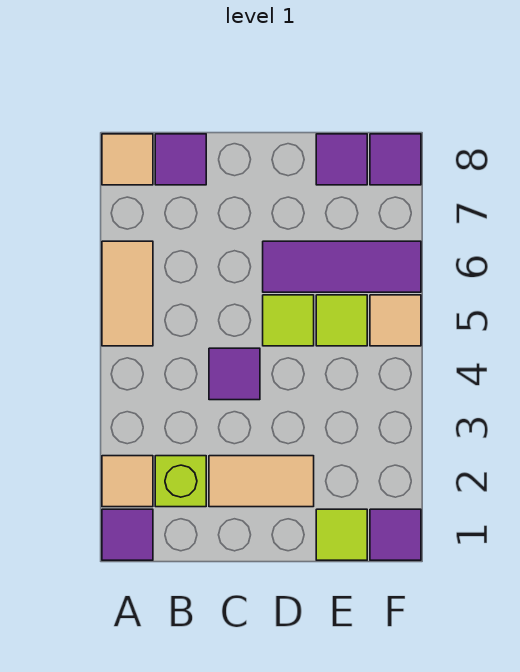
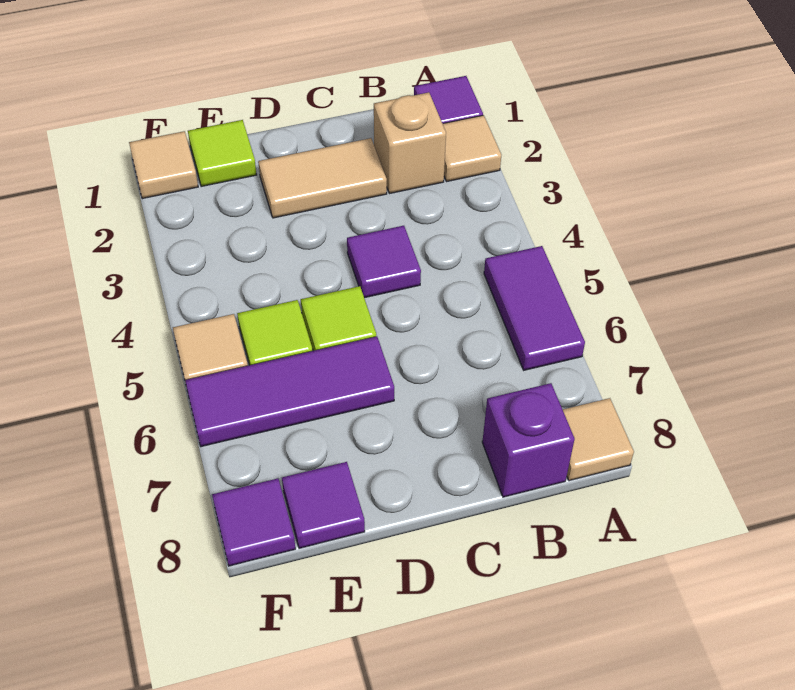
tan 1x2 tile [102,241,153,346] -> purple 1x2 tile [484,246,585,370]
lime 1x1 brick [155,456,206,507] -> tan 1x1 brick [374,92,446,194]
purple 1x1 tile [155,134,206,185] -> purple 1x1 brick [482,383,575,497]
purple 1x1 tile [370,509,421,560] -> tan 1x1 tile [129,131,198,199]

